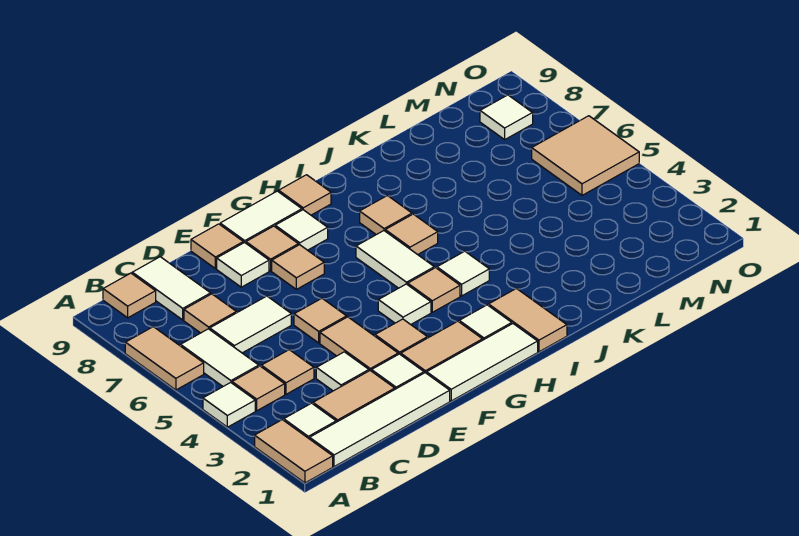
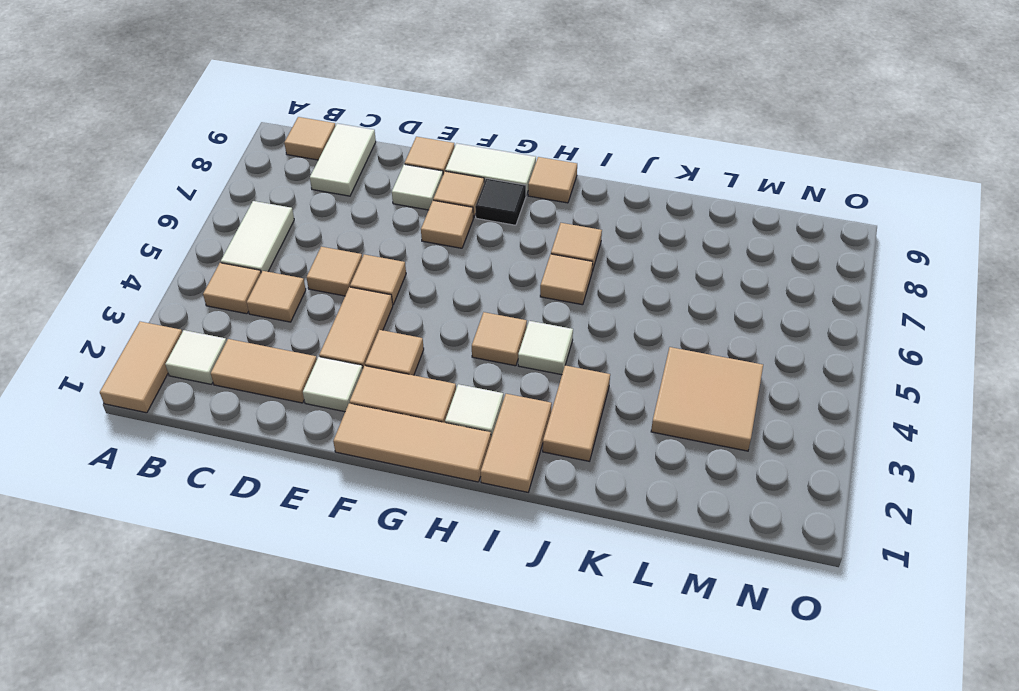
white 1x1 tile [203,383,255,427] -> none
tan 1x2 tile [125,327,204,390] -> tan 1x2 tile moved to [543,365,610,461]
white 1x4 tile [310,373,450,467] -> none
white 1x2 tile [210,296,291,353] -> none
tan 1x1 tile [184,294,236,333] -> tan 1x1 tile moved to [307,247,362,296]
white 1x1 tile [316,352,369,391] -> none
white 1x3 tile [427,324,538,401] -> tan 1x3 tile [333,404,491,482]
white 1x1 tile [378,284,431,324] -> none
white 1x1 tile [275,210,328,250] -> black 1x1 tile [475,178,526,225]
white 1x2 tile [356,231,434,288] -> none
tan 2x2 tile [532,116,639,195] -> tan 2x2 tile moved to [651,347,763,451]
white 1x1 tile [480,95,533,139] -> none

